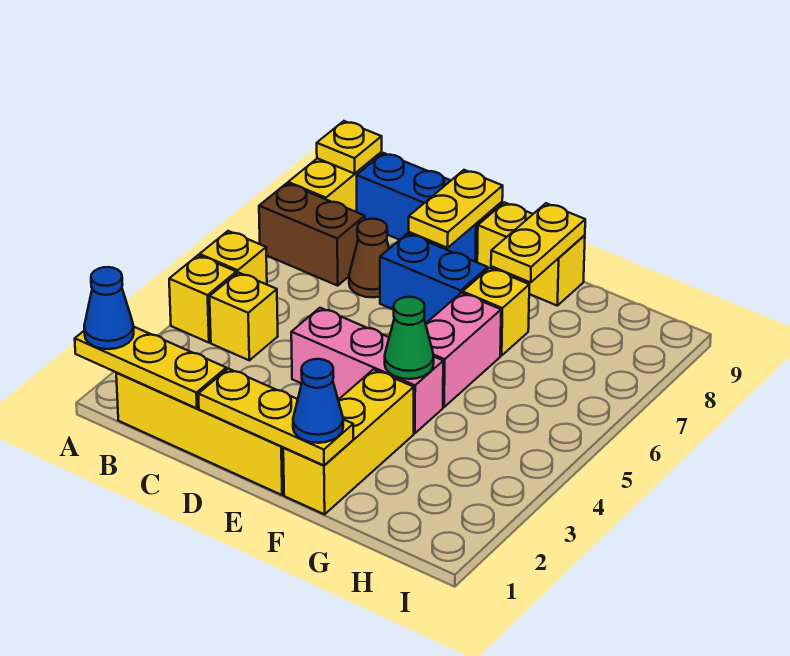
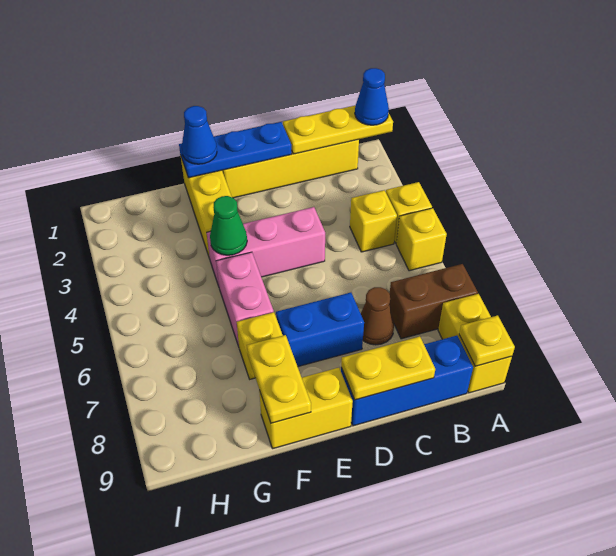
yellow 1x3 plate [198,368,353,465] -> blue 1x3 plate [179,122,292,178]
yellow 1x2 plate [409,170,503,248] -> yellow 1x2 plate turned to [341,336,435,400]

